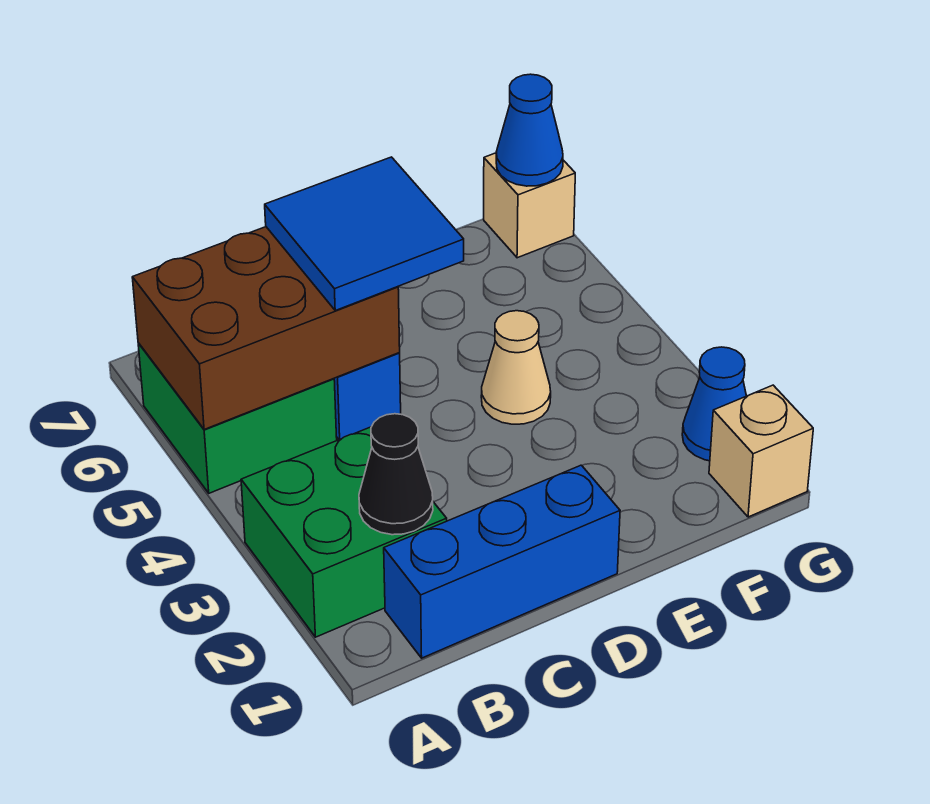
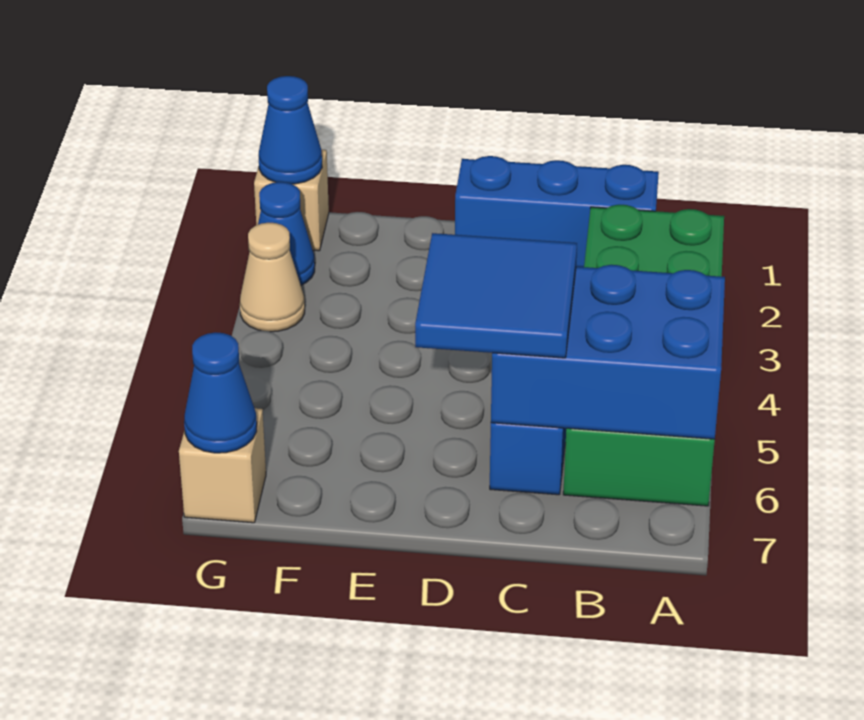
brown 2x3 brick [132,227,400,430] -> blue 2x3 brick [491,265,725,439]
black 1x1 cone [359,414,433,535] -> none
tan 1x1 cone [481,311,551,424] -> tan 1x1 cone moved to [240,222,305,332]
none -> blue 1x1 cone [259,76,322,184]

